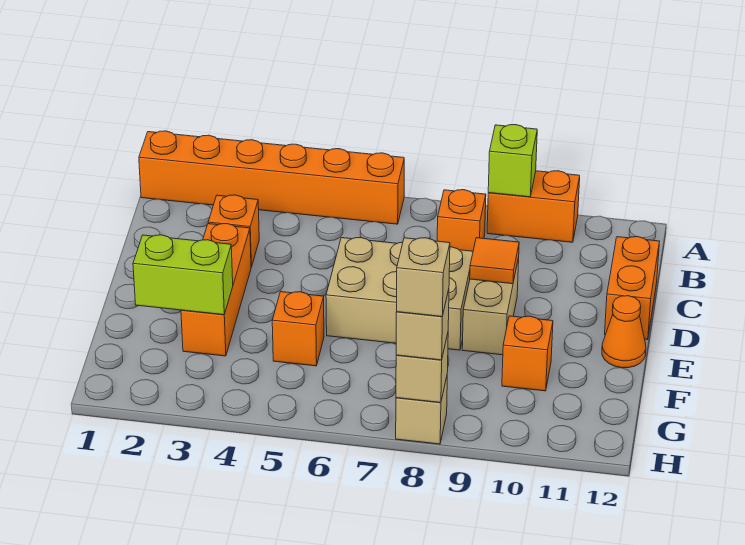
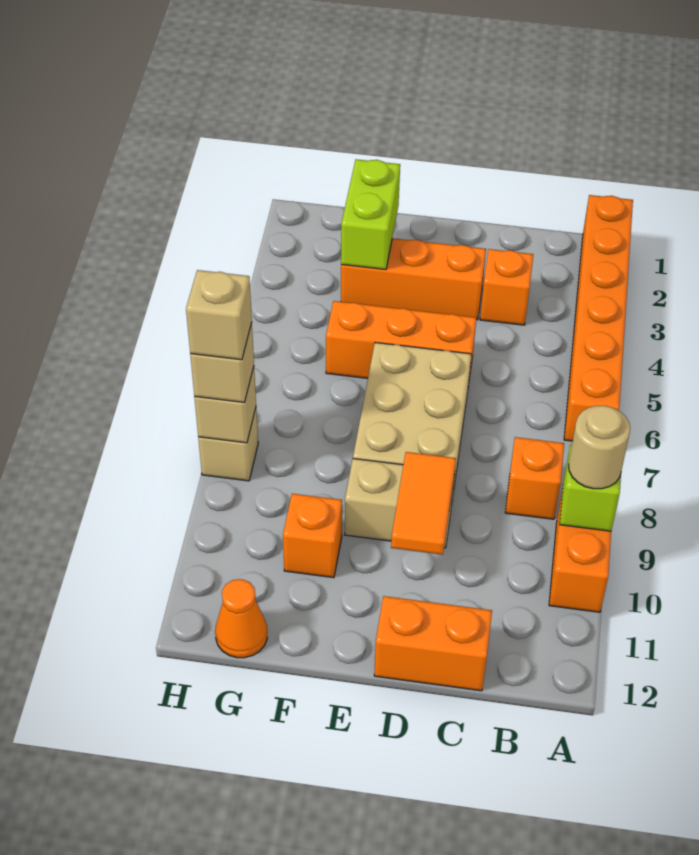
none -> tan 1x1 round brick [568,406,630,489]
orange 1x1 tile [470,238,519,284] -> orange 1x2 tile [391,452,456,555]
orange 1x1 cone [602,296,646,368] -> orange 1x1 cone moved to [215,579,267,658]
orange 1x1 brick [272,292,324,366] -> orange 1x3 brick [326,301,476,386]

